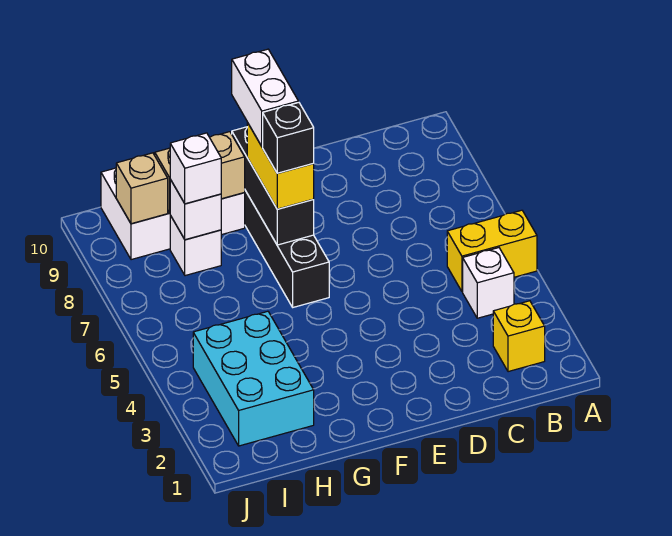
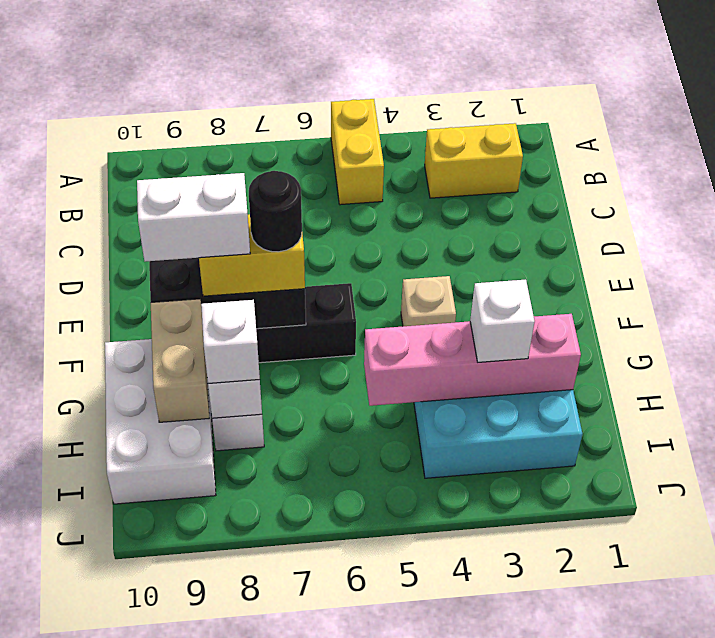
yellow 1x1 brick [493,301,545,372] -> yellow 1x2 brick [425,123,523,198]
white 1x1 brick [463,248,514,318] -> white 1x1 brick moved to [470,280,535,362]
black 1x1 brick [263,102,314,173] -> black 1x1 round brick [249,171,302,252]
none -> pink 1x4 brick [364,314,581,406]
tan 1x1 brick [116,153,168,224] -> tan 1x1 brick moved to [401,276,456,326]

